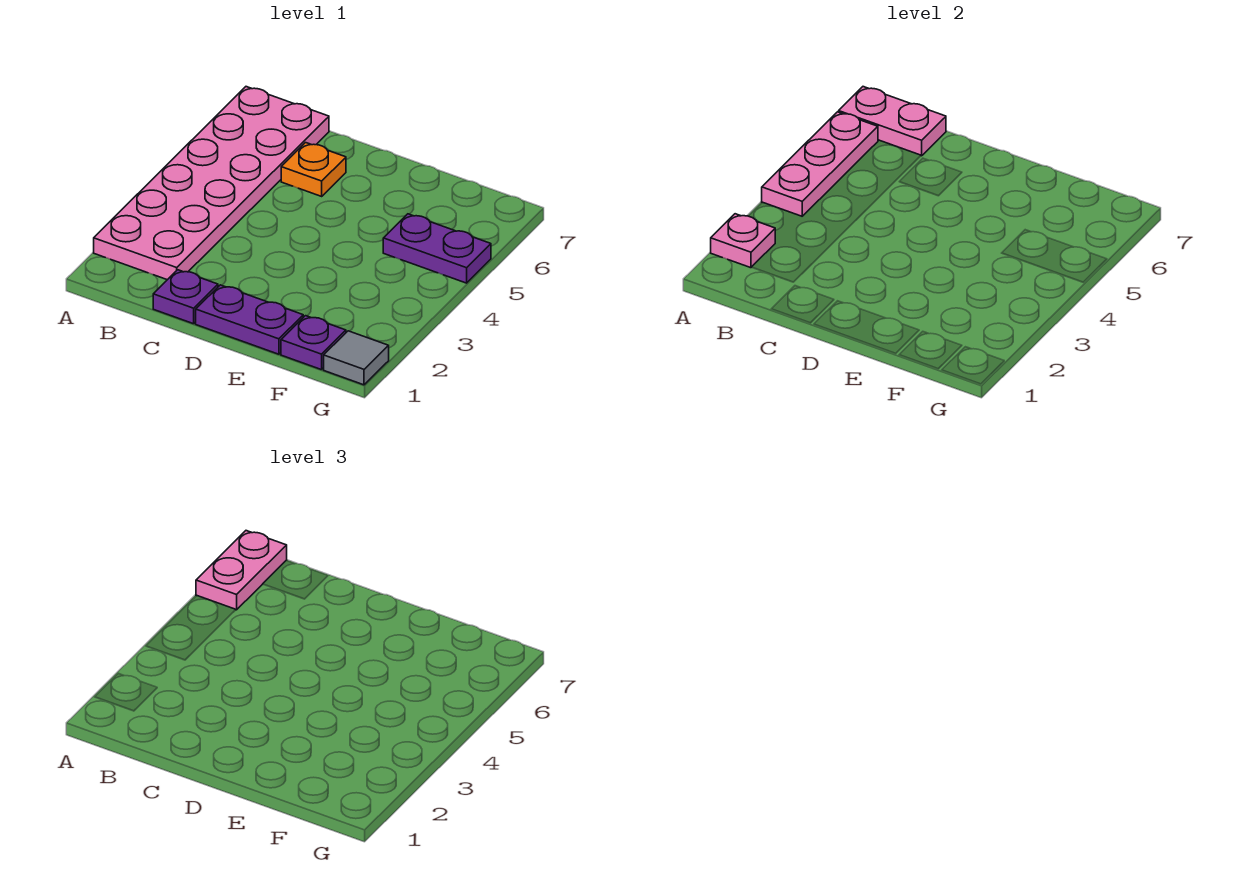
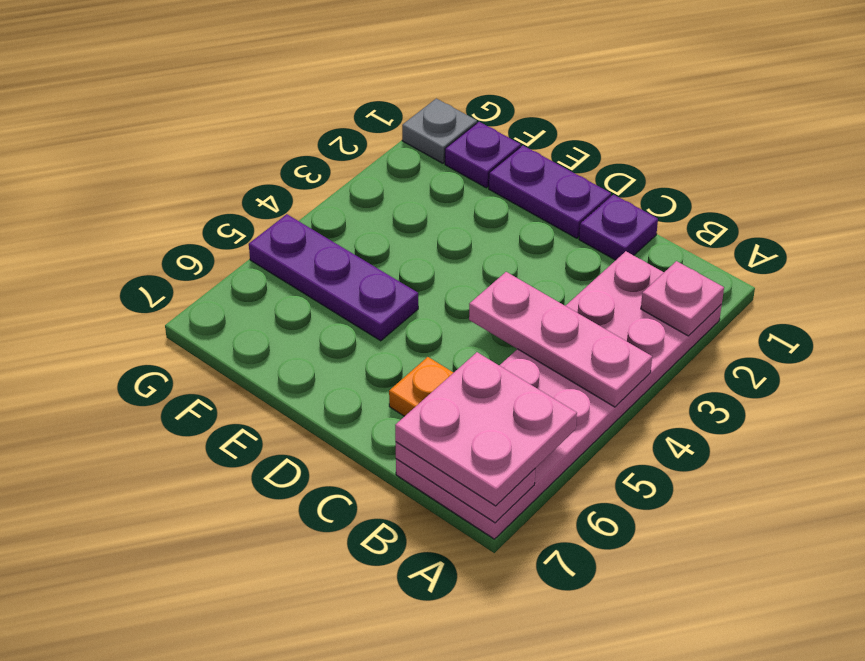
pink 1x3 plate [762,112,878,216] -> pink 1x3 plate turned to [469,272,652,407]
pink 1x2 plate [196,531,287,610] -> pink 2x2 plate [395,352,577,506]
purple 1x2 plate [383,214,491,283] -> purple 1x3 plate [249,214,418,341]
grey 1x1 tile [324,331,389,385] -> grey 1x1 plate [402,98,477,163]

